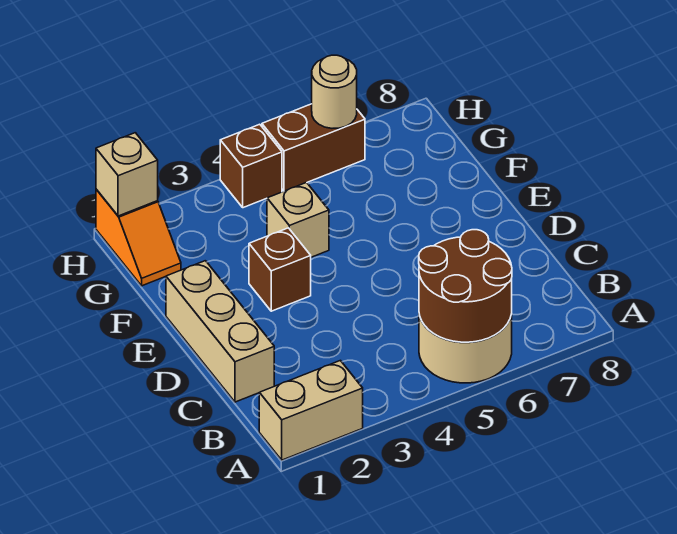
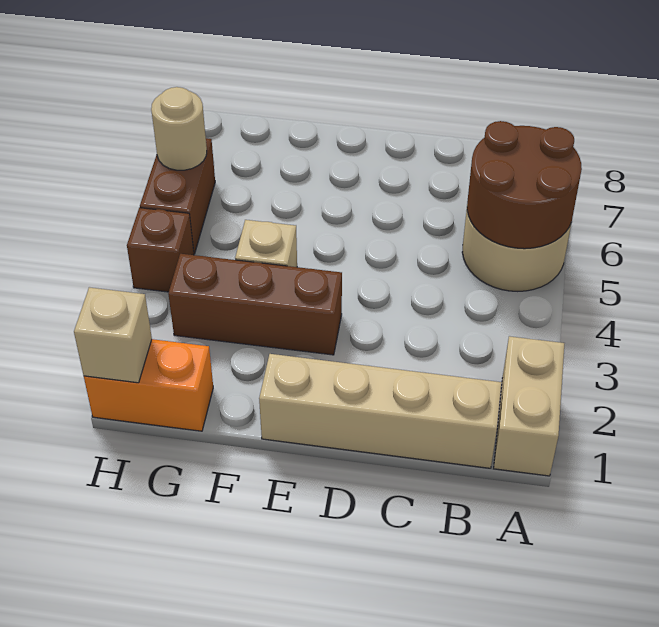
tan 1x3 brick [166,261,274,402] -> tan 1x4 brick [259,354,502,468]
brown 1x1 brick [249,228,311,311] -> brown 1x3 brick [168,254,342,355]
orange 1x2 slope [96,189,181,286] -> orange 1x2 brick [84,339,213,431]

